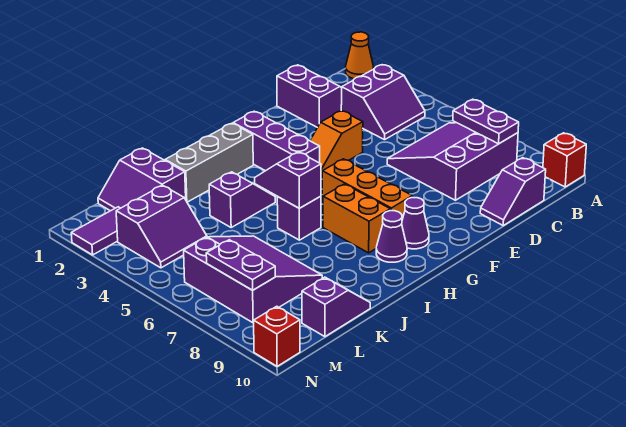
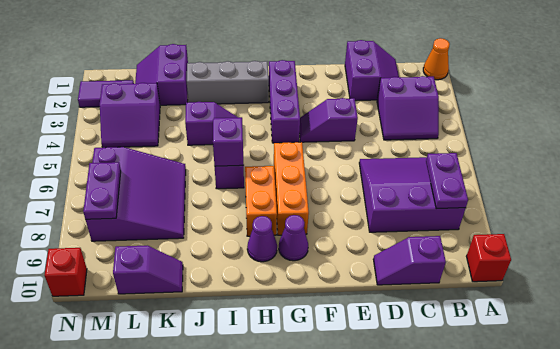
orange 1x2 slope [310,111,363,176] -> purple 1x2 slope [299,98,358,142]

